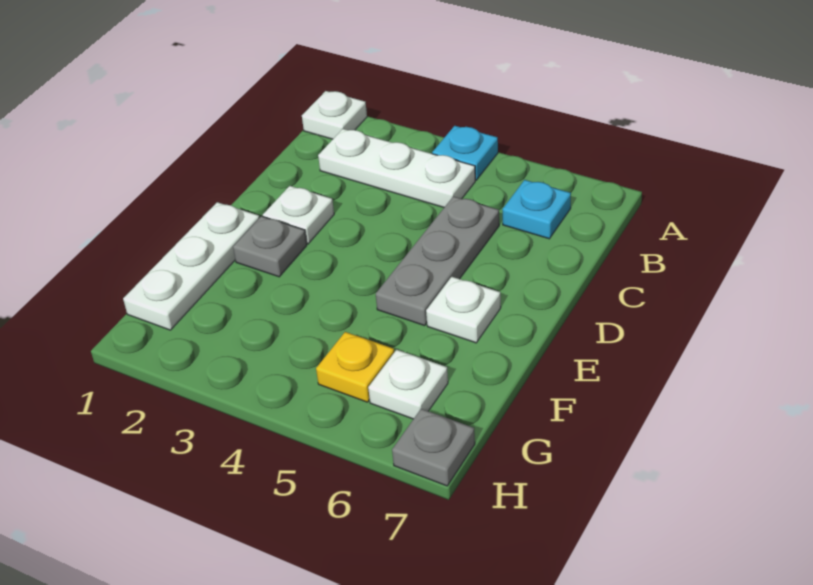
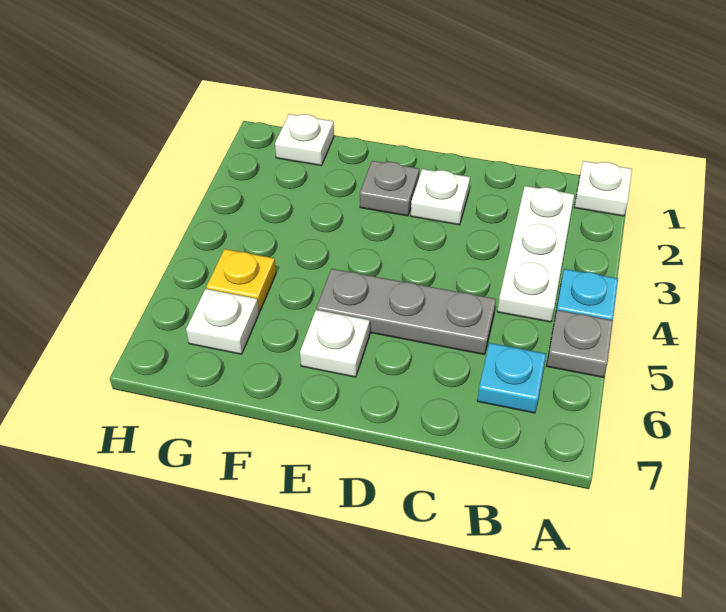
white 1x3 plate [123,202,259,330] -> white 1x1 plate [275,114,334,165]
grey 1x1 plate [392,409,475,486] -> grey 1x1 plate moved to [547,310,613,377]

